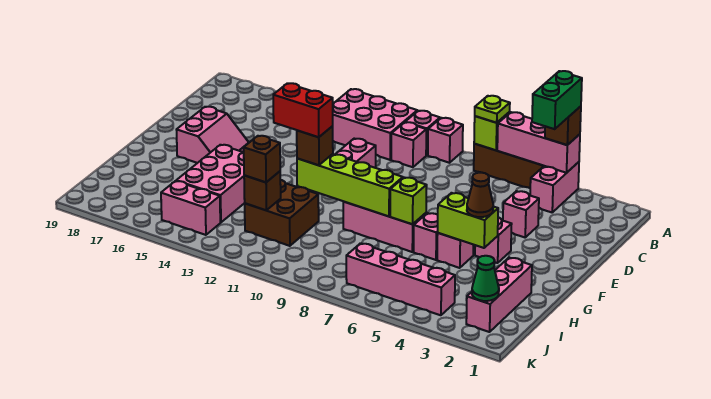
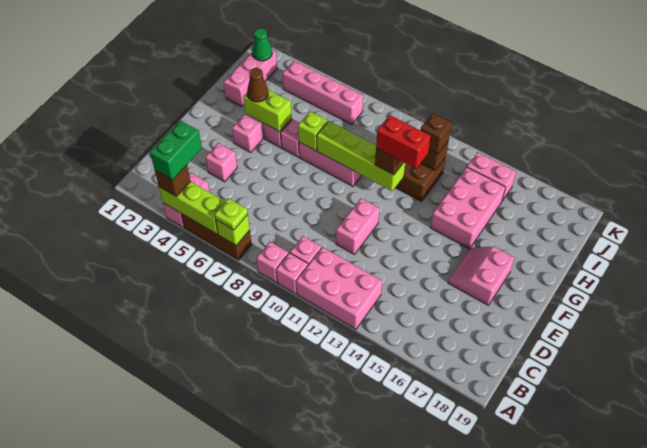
pink 1x3 brick [497,112,580,173] -> lime 1x3 brick [159,182,225,234]

